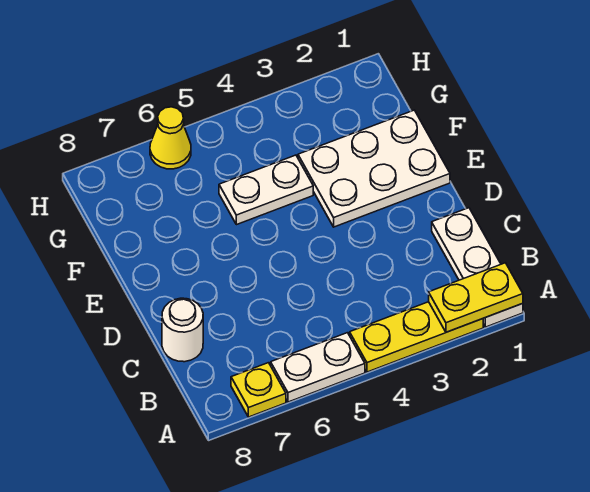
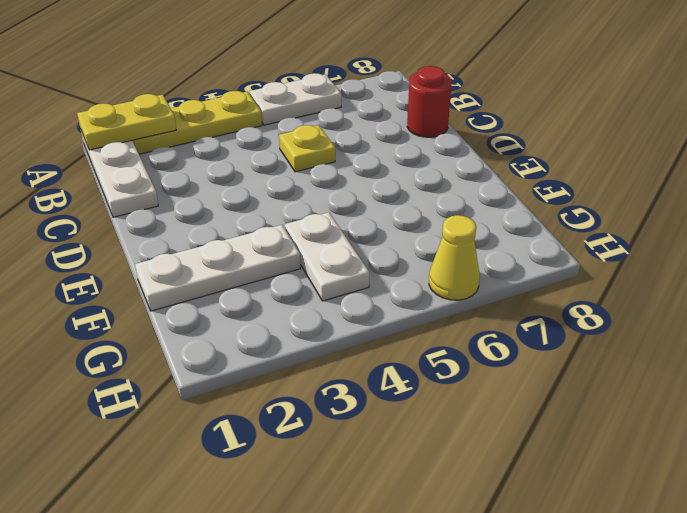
yellow 1x1 plate [231,363,286,417] -> yellow 1x1 plate moved to [279,125,335,172]
white 1x1 round brick [162,298,203,362] -> red 1x1 round brick [407,66,452,137]
white 2x3 plate [298,110,450,227] -> white 1x3 plate [135,225,300,311]
white 1x2 plate [219,155,313,225] -> white 1x2 plate turned to [285,212,369,301]

